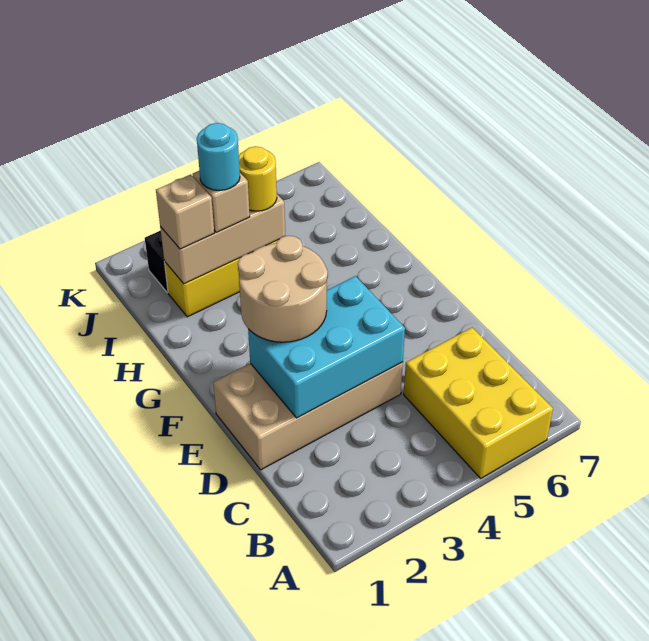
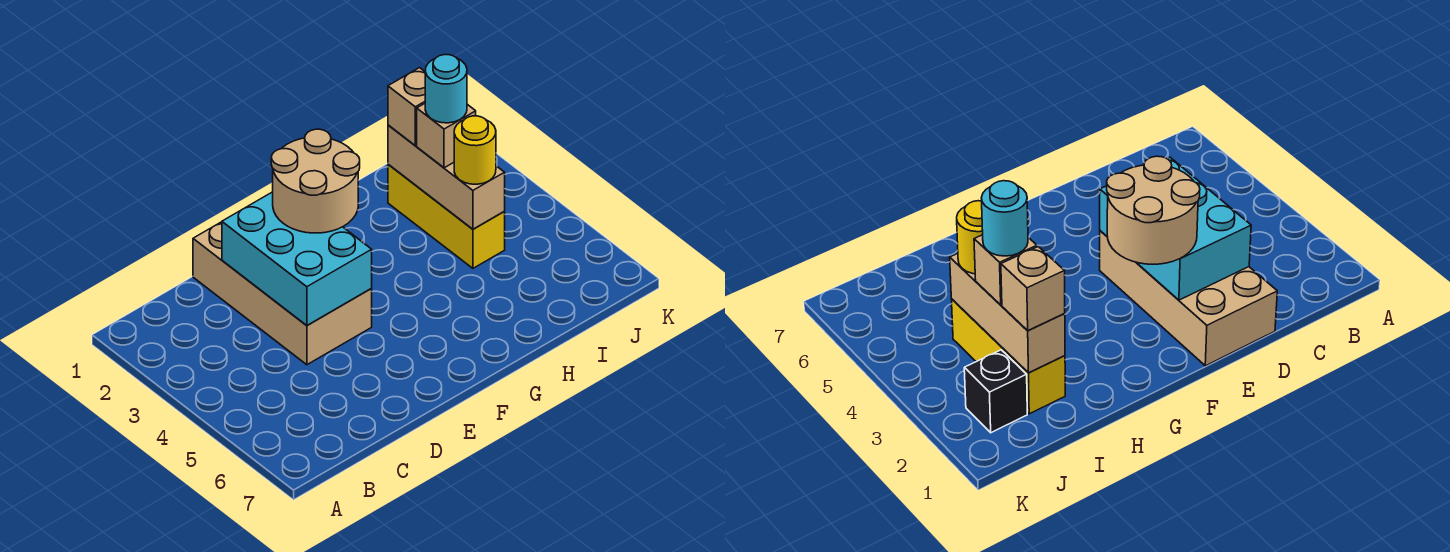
yellow 2x3 brick [404,328,553,478] -> none

